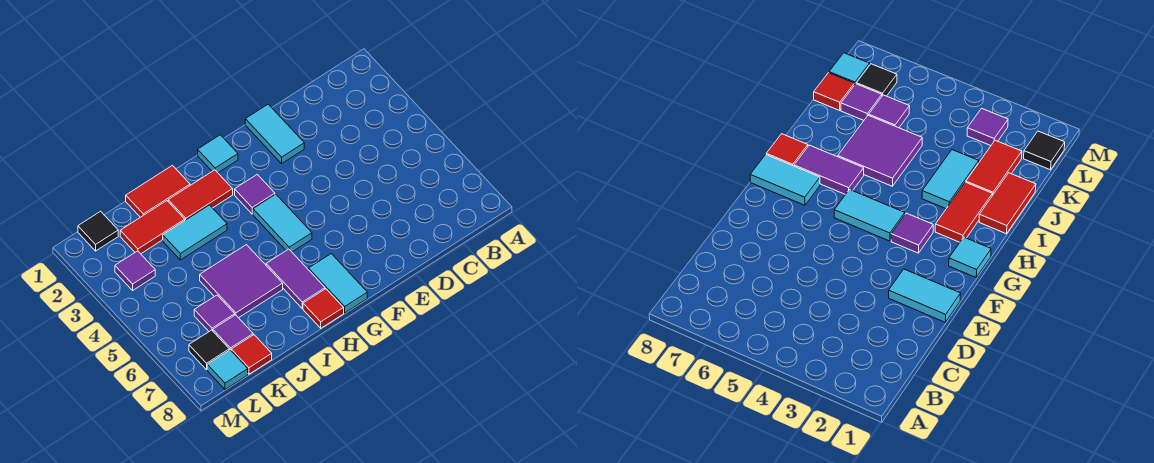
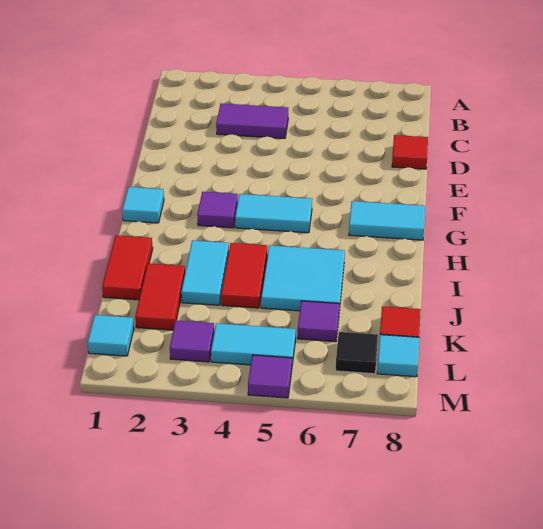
cyan 1x2 tile [245,104,304,164] -> cyan 1x2 tile moved to [211,323,296,365]
red 1x2 tile [168,170,233,220] -> red 1x2 tile moved to [221,243,267,308]
purple 1x2 tile [266,249,325,308] -> purple 1x2 tile moved to [216,104,288,138]
red 1x1 tile [303,289,344,328] -> red 1x1 tile moved to [392,135,428,169]
purple 2x2 tile [200,245,283,318] -> cyan 2x2 tile [261,245,345,311]
purple 1x1 tile [213,315,253,350] -> purple 1x1 tile moved to [248,355,292,398]
black 1x1 tile [78,211,118,251] -> cyan 1x1 tile [87,315,134,356]

